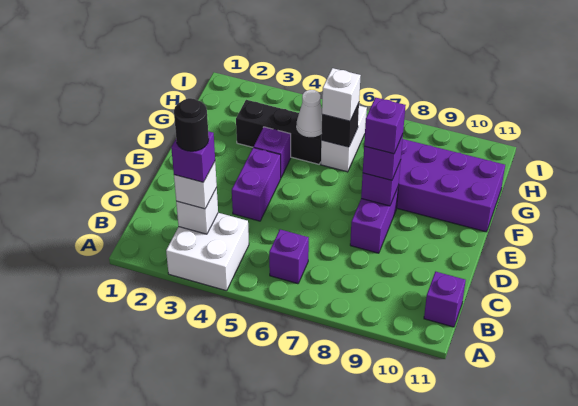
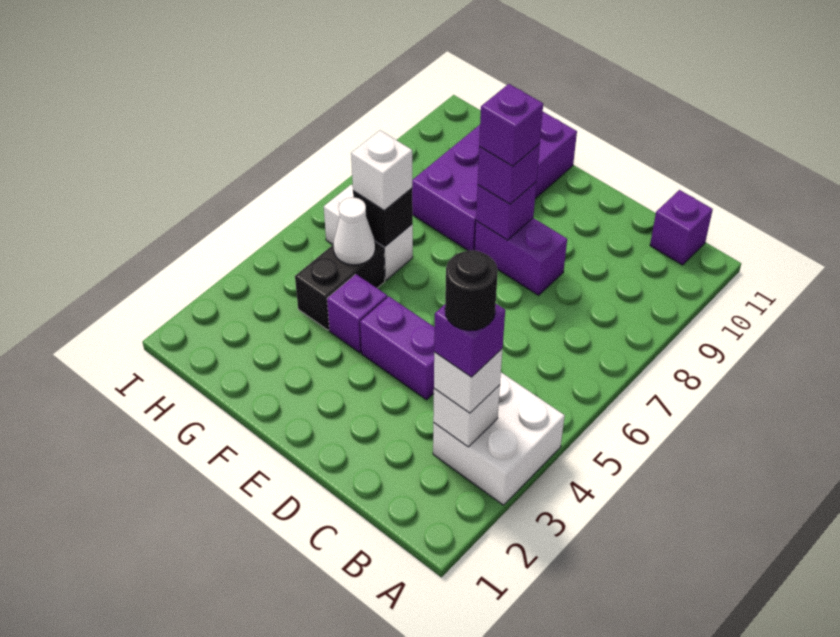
purple 1x1 brick [269,229,309,284] -> none
black 1x3 brick [236,100,322,164] -> black 1x2 brick [295,243,385,330]

